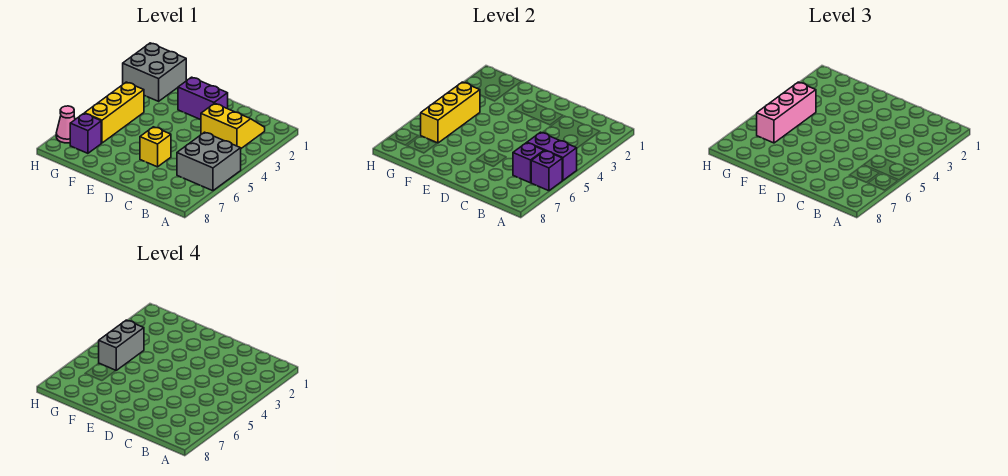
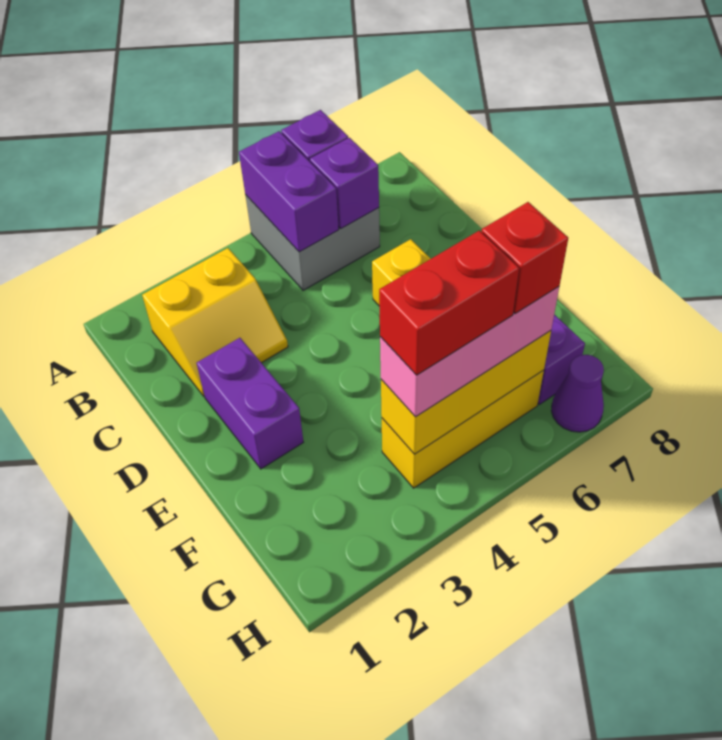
yellow 2x2 slope [201,103,265,148] -> yellow 2x2 slope turned to [142,248,288,396]
grey 2x2 brick [123,43,186,101] -> none
grey 1x2 brick [99,320,144,370] -> red 1x2 brick [379,230,519,375]
none -> red 1x1 brick [482,202,568,314]
pink 1x1 cone [56,106,75,143] -> purple 1x1 cone [551,355,604,432]

